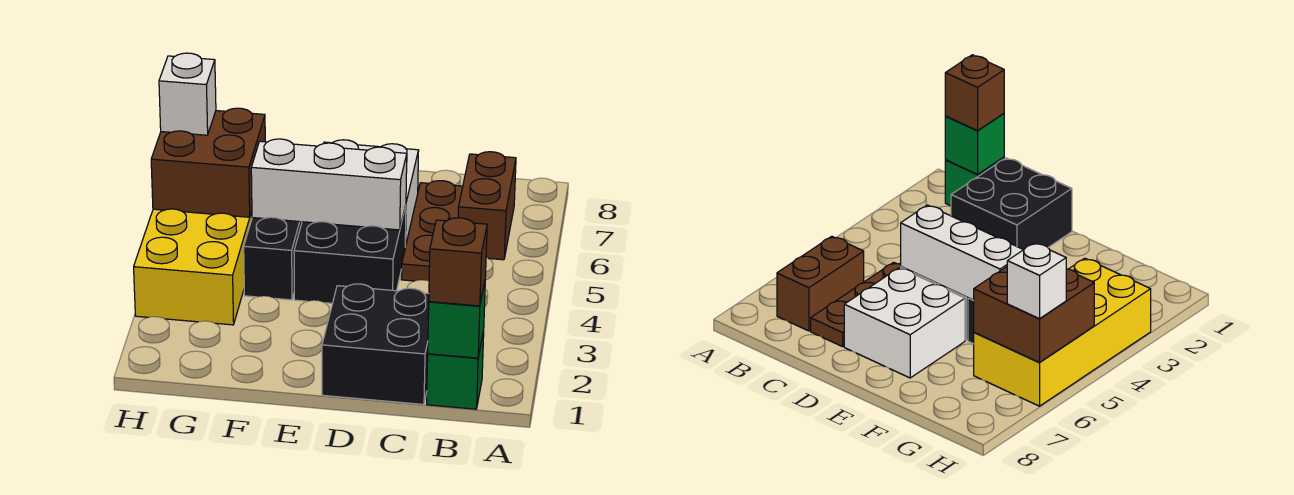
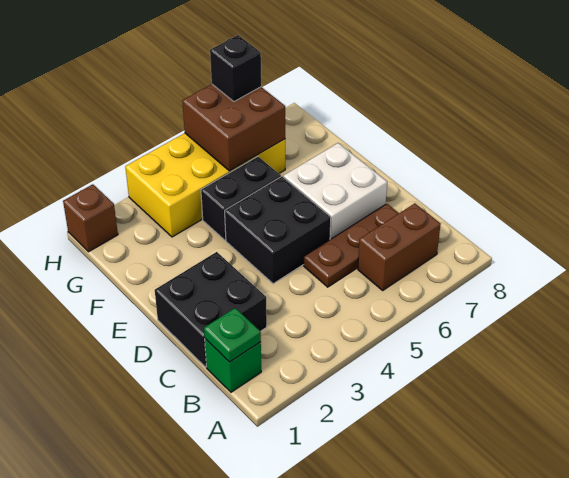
green 1x1 brick [428,282,485,358] -> green 1x1 plate [204,308,261,362]
brown 1x1 brick [429,218,487,306] -> brown 1x1 brick moved to [63,184,118,252]
white 1x3 brick [251,139,407,230] -> none
white 1x1 brick [159,53,216,135] -> black 1x1 brick [210,35,261,101]

